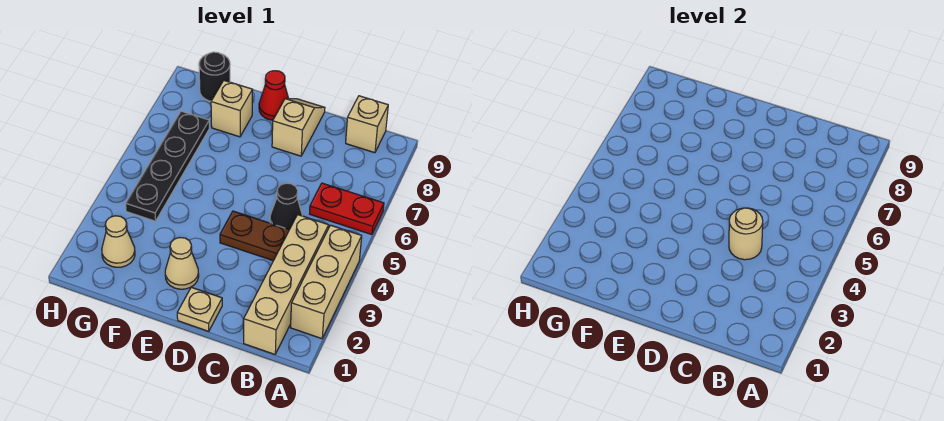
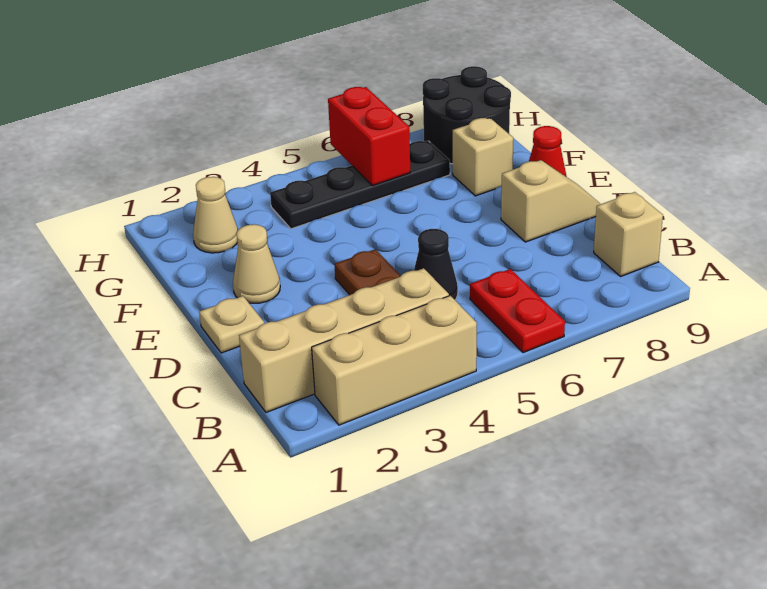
tan 1x1 round brick [729,208,763,260] -> none
none -> red 1x2 brick [328,87,410,186]
black 1x1 round brick [199,52,230,101] -> black 2x2 round brick [423,66,511,164]

